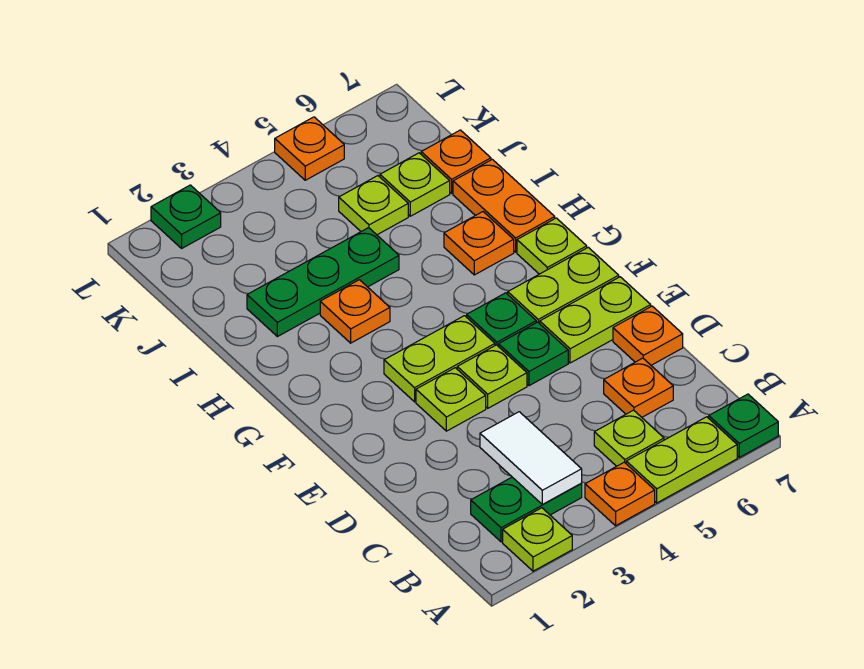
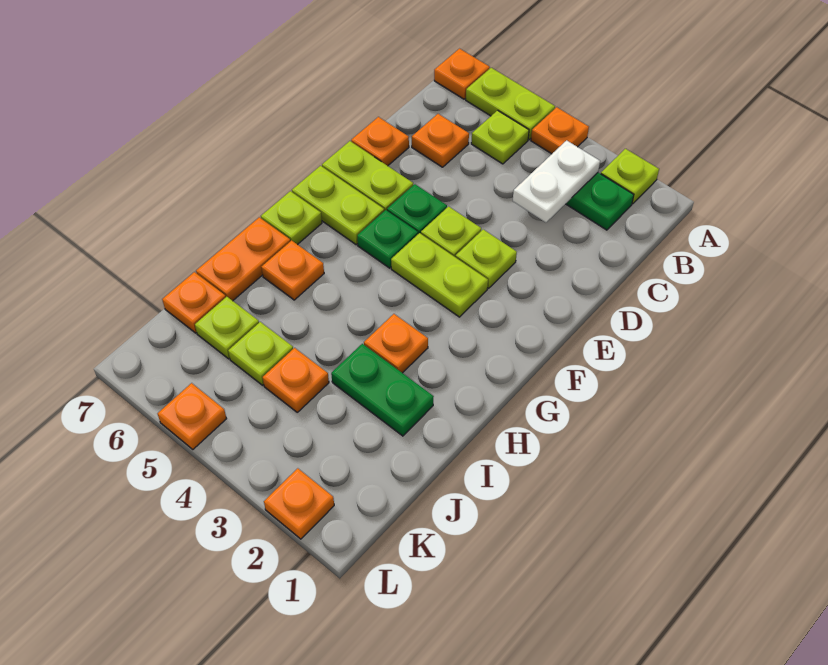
green 1x1 plate [709,394,778,457] -> orange 1x1 plate [434,49,490,99]
white 1x2 tile [480,412,582,504] -> white 1x2 plate [513,140,600,222]
green 1x3 plate [247,228,399,337] -> green 1x2 plate [331,344,434,436]
none -> orange 1x1 plate [263,348,329,412]
green 1x1 plate [151,185,221,248] -> orange 1x1 plate [264,468,334,539]

